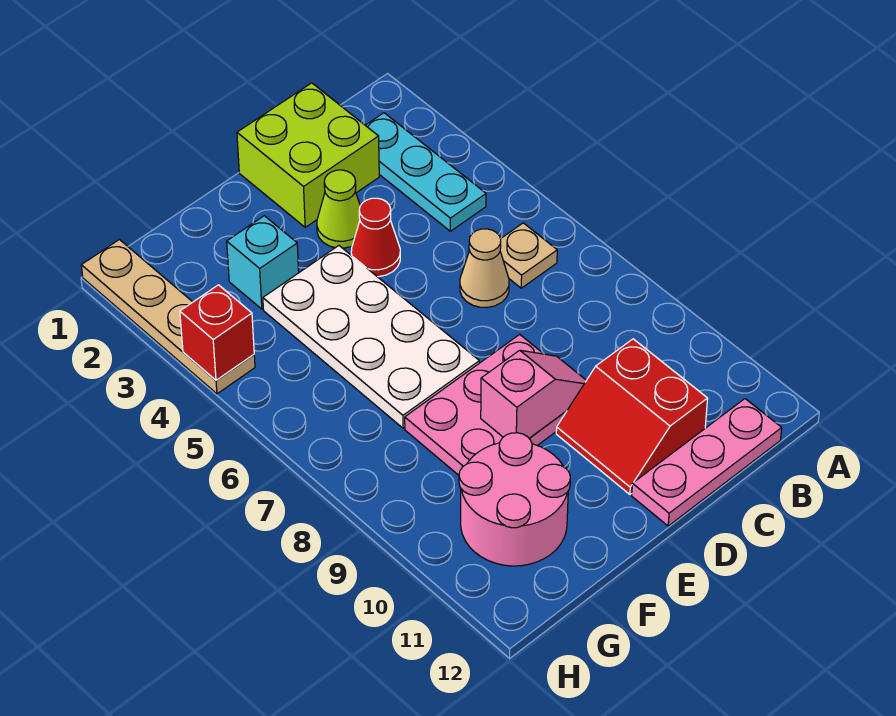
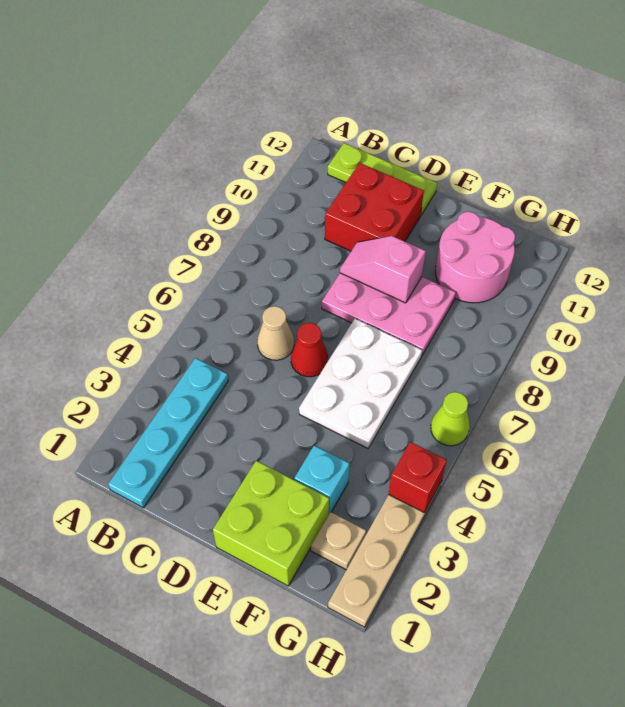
cyan 1x3 plate [365,113,486,231] -> cyan 1x4 plate [108,358,228,508]
tan 1x1 plate [500,223,557,288] -> tan 1x1 plate moved to [311,512,366,570]
pink 1x3 plate [632,399,782,526] -> lime 1x3 plate [328,143,437,215]
lime 2x2 brick [237,83,379,227] -> lime 2x2 brick moved to [213,461,329,586]
red 2x2 slope [556,339,708,494] -> red 2x2 brick [325,163,424,251]
lime 1x1 cone [317,170,360,248] -> lime 1x1 cone moved to [431,392,470,446]
red 1x1 cone [351,198,400,277] -> red 1x1 cone moved to [291,323,328,377]
white 2x4 plate [263,246,479,428] -> white 2x3 plate [299,319,422,448]

